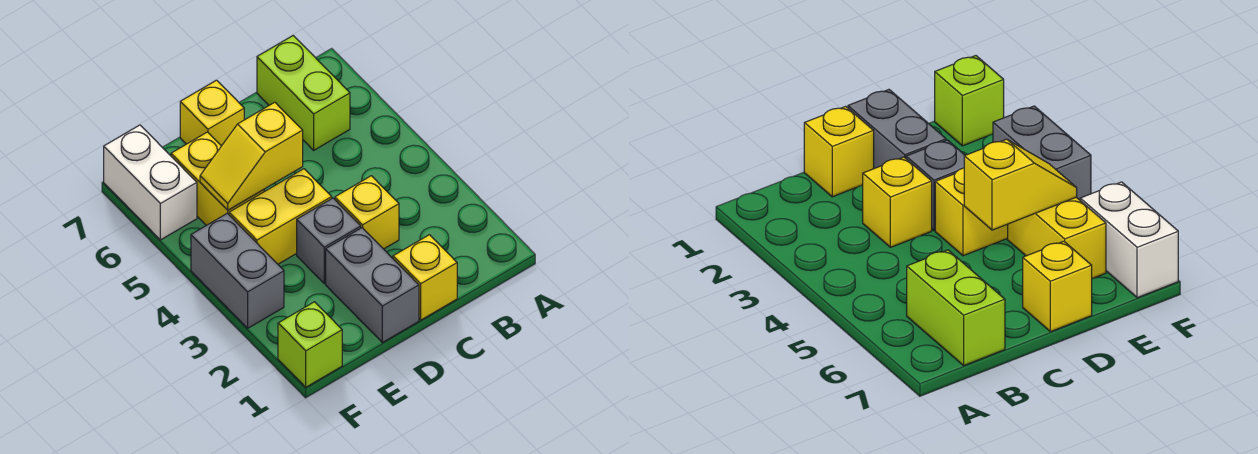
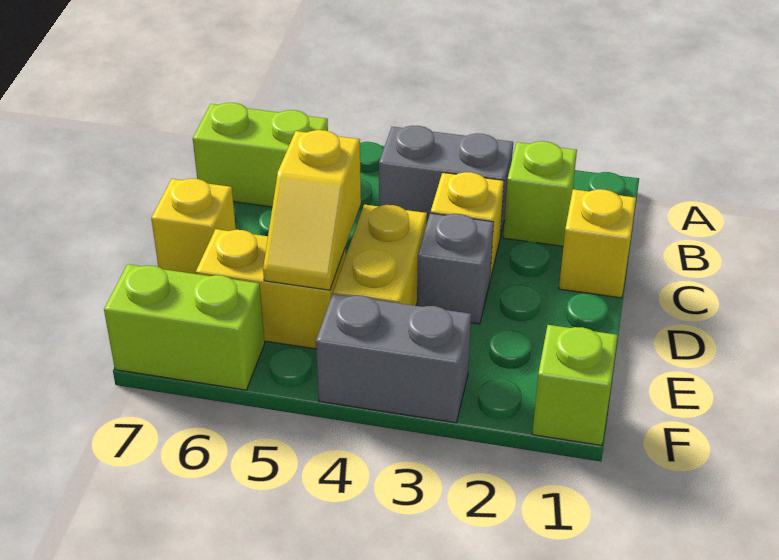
none -> lime 1x1 brick [503,141,577,246]
grey 1x2 brick [326,228,419,343] -> grey 1x2 brick moved to [379,126,513,237]
white 1x2 brick [104,125,197,240] -> lime 1x2 brick [104,264,265,390]

